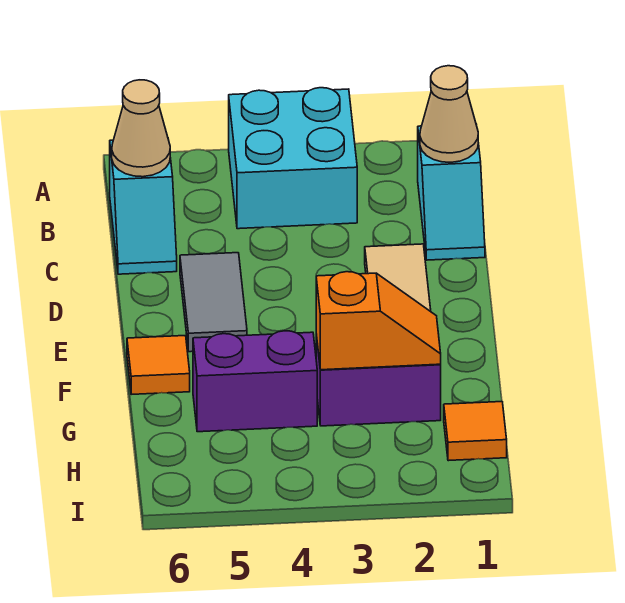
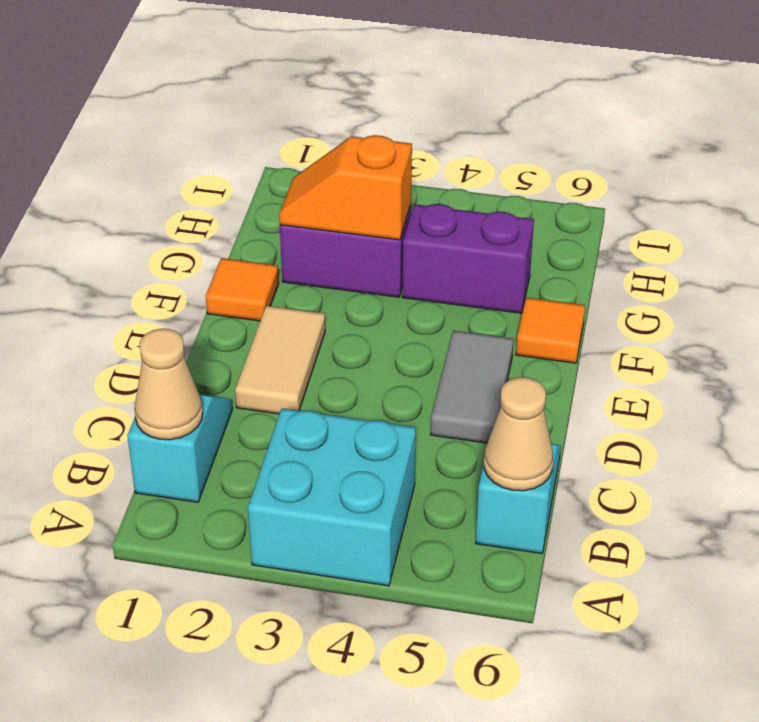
orange 1x1 tile [444,402,507,461] -> orange 1x1 tile moved to [206,258,279,321]

